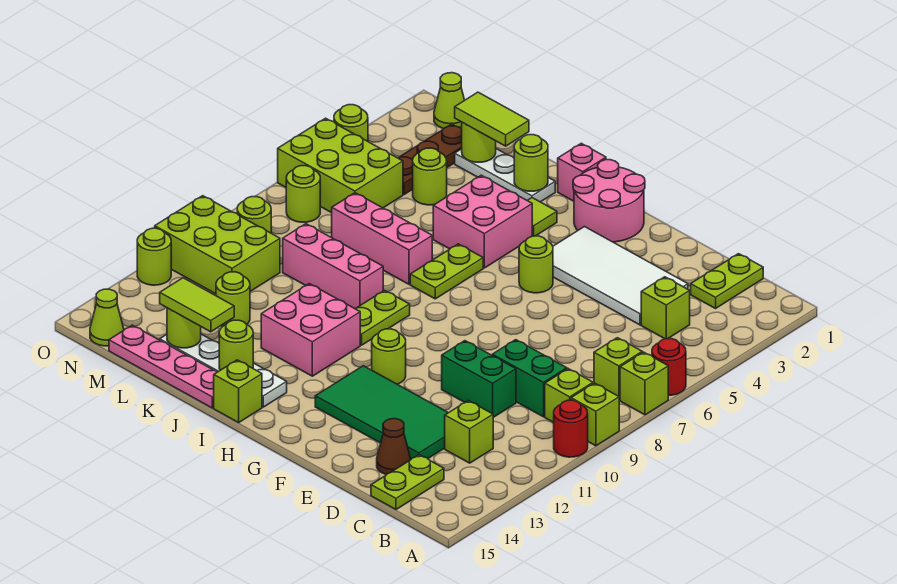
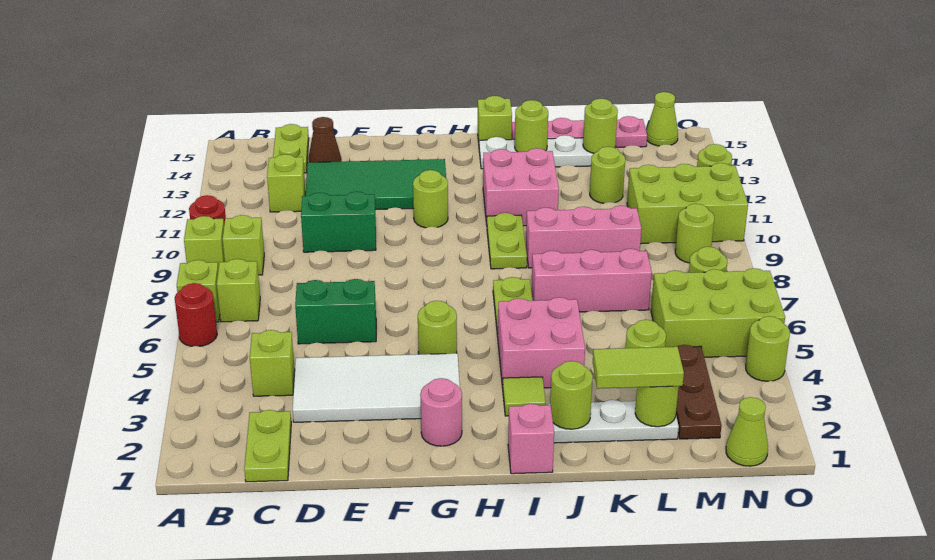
green 1x2 brick [492,340,567,417] -> green 1x2 brick moved to [295,279,376,344]
pink 2x2 round brick [573,160,645,242] -> pink 1x1 round brick [420,378,462,446]
lime 1x2 tile [160,278,234,332] -> none

